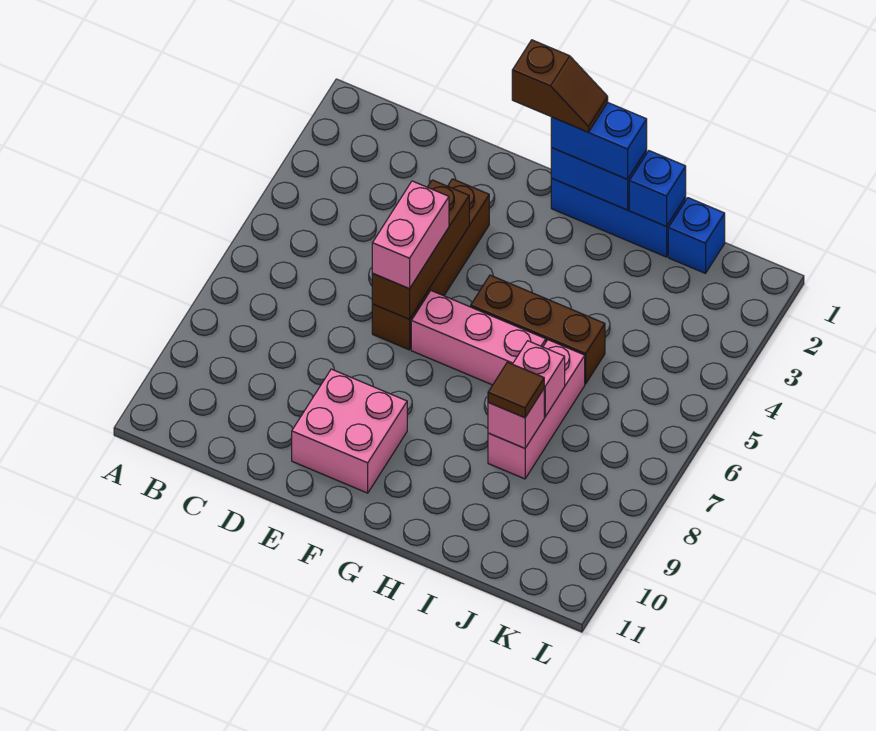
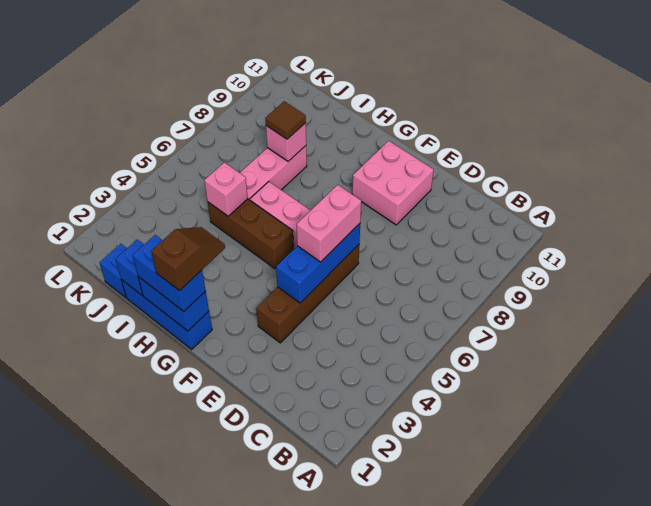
brown 1x3 brick [372,180,469,319] -> blue 1x3 brick [276,224,360,303]
brown 1x2 slope [512,40,608,132] -> brown 1x2 slope turned to [151,227,225,291]
pink 1x1 brick [513,341,565,416] -> pink 1x1 brick moved to [204,162,248,216]

